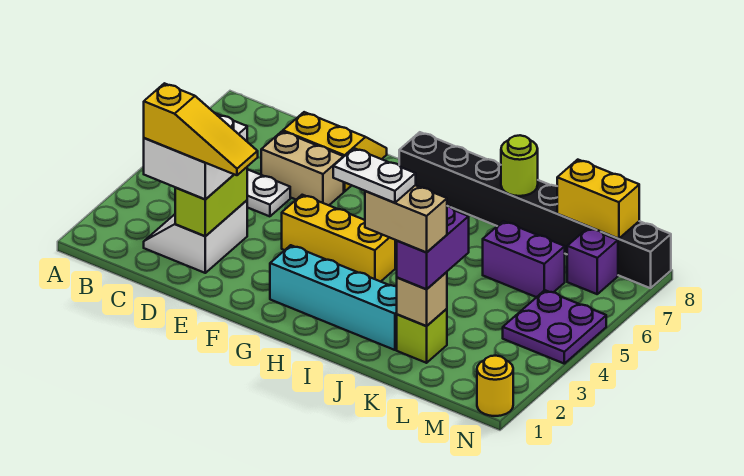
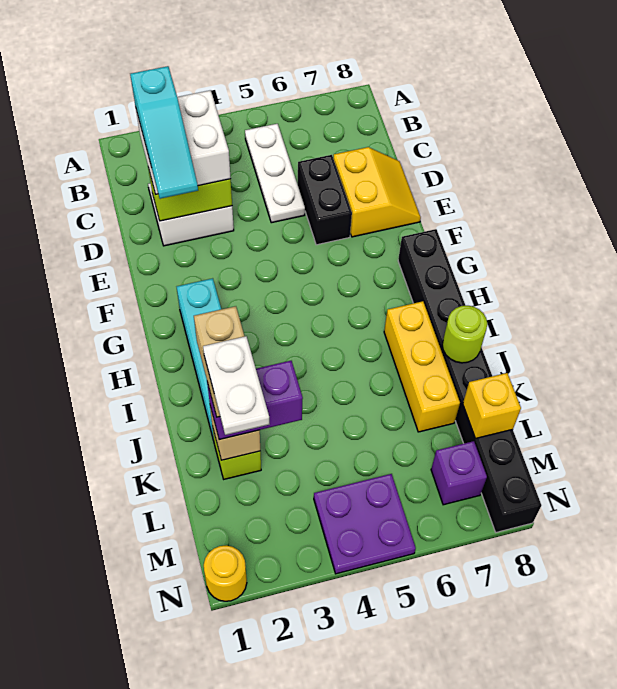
yellow 1x3 slope [144,83,258,175] -> cyan 1x3 slope [130,66,198,199]
tan 1x2 brick [261,131,344,205] -> black 1x2 brick [298,155,352,245]
yellow 1x3 brick [282,195,395,282] -> yellow 1x3 brick moved to [384,301,460,432]
white 1x2 plate [333,148,416,203] -> white 1x2 plate moved to [203,336,269,435]
purple 1x2 brick [483,221,565,297] -> none
yellow 1x2 brick [557,160,639,239] -> yellow 1x1 brick [463,373,521,439]

